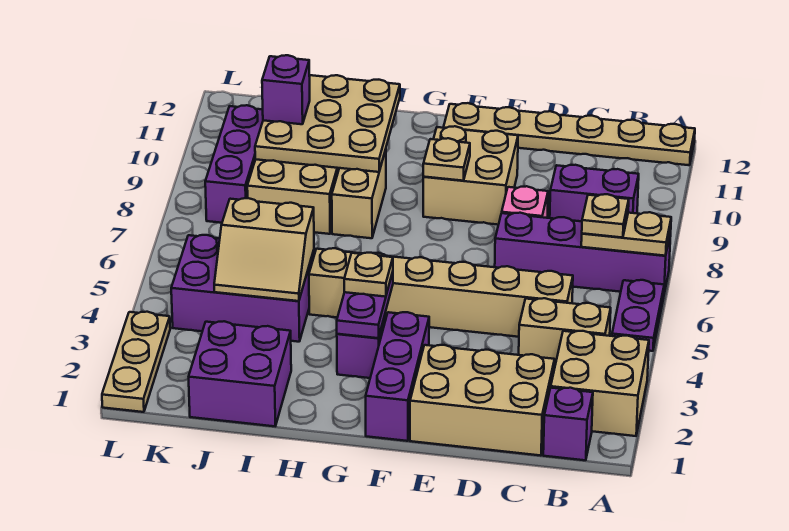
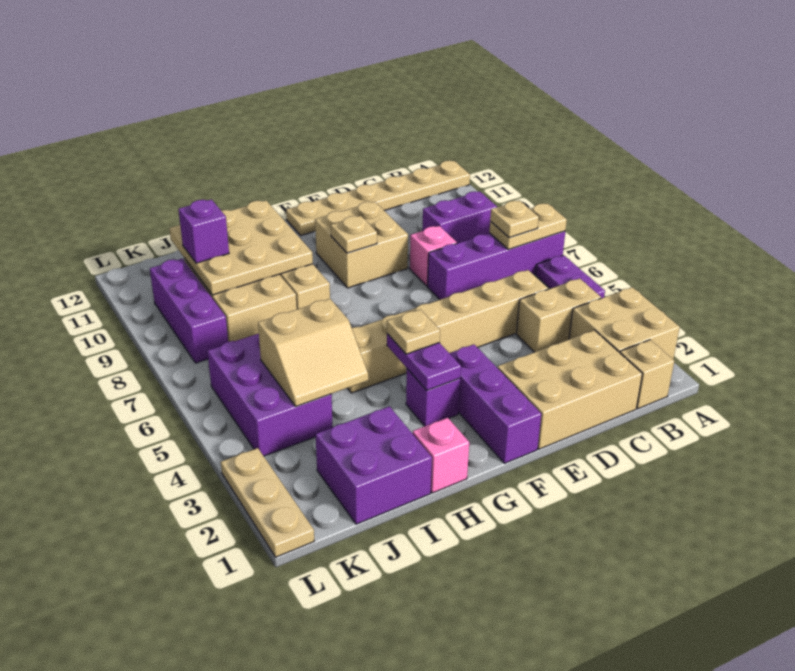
purple 1x1 brick [543,388,593,460] -> tan 1x1 brick [620,340,674,409]
none -> pink 1x1 brick [412,418,469,493]
purple 2x3 brick [171,235,314,342] -> purple 2x3 brick turned to [207,334,333,456]

